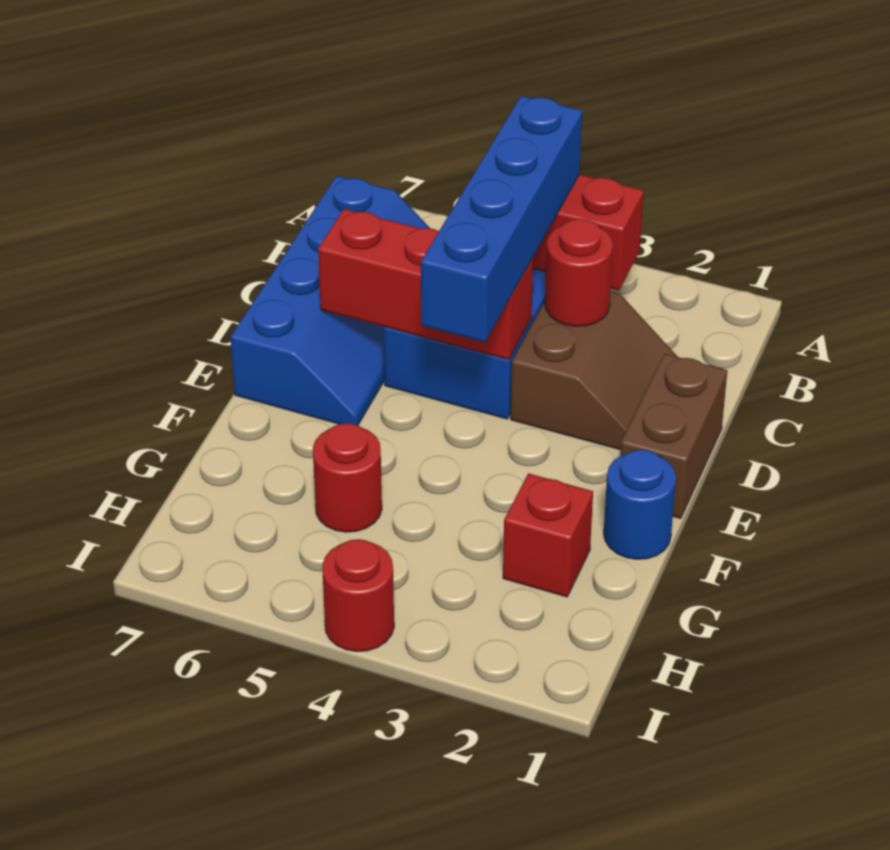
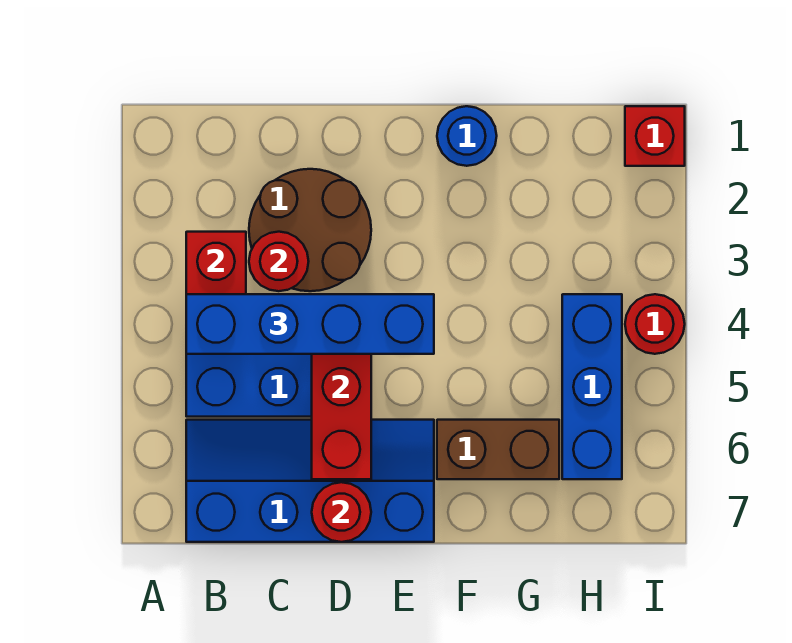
brown 2x2 slope [511,291,678,450] -> brown 2x2 round brick [249,169,371,291]
brown 1x2 brick [620,354,727,519] -> brown 1x2 brick moved to [437,420,559,479]
red 1x1 brick [503,473,593,597] -> red 1x1 brick moved to [625,106,685,166]
red 1x1 round brick [313,423,382,532] -> red 1x1 round brick moved to [312,482,371,542]
none -> blue 1x3 brick [562,294,622,479]

